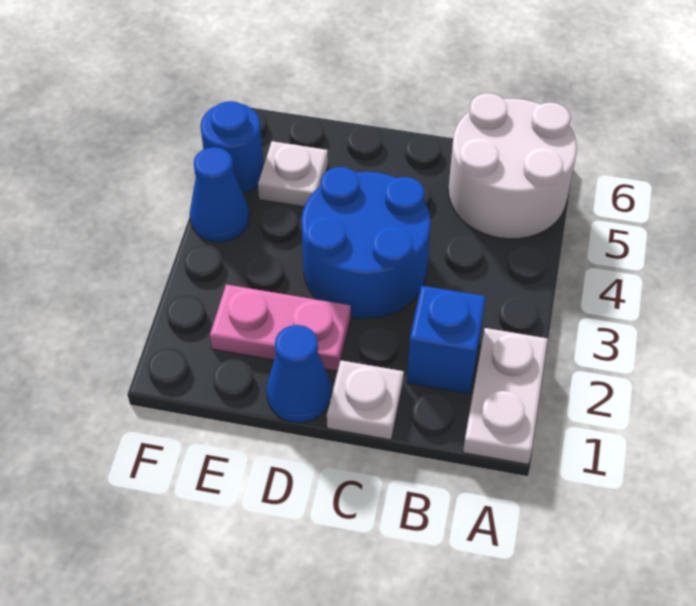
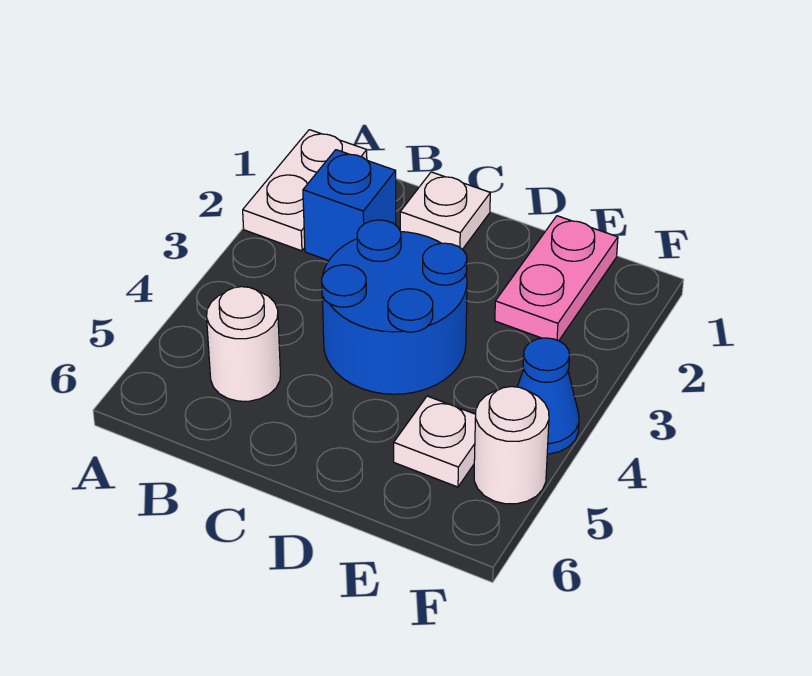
white 2x2 round brick [448,93,577,239] -> white 1x1 round brick [207,287,280,401]
blue 1x1 cone [267,325,331,423] -> none
pink 1x2 plate [210,285,351,371] -> pink 1x2 plate turned to [495,216,618,341]
blue 1x1 round brick [200,101,264,194] -> white 1x1 round brick [474,387,549,504]

